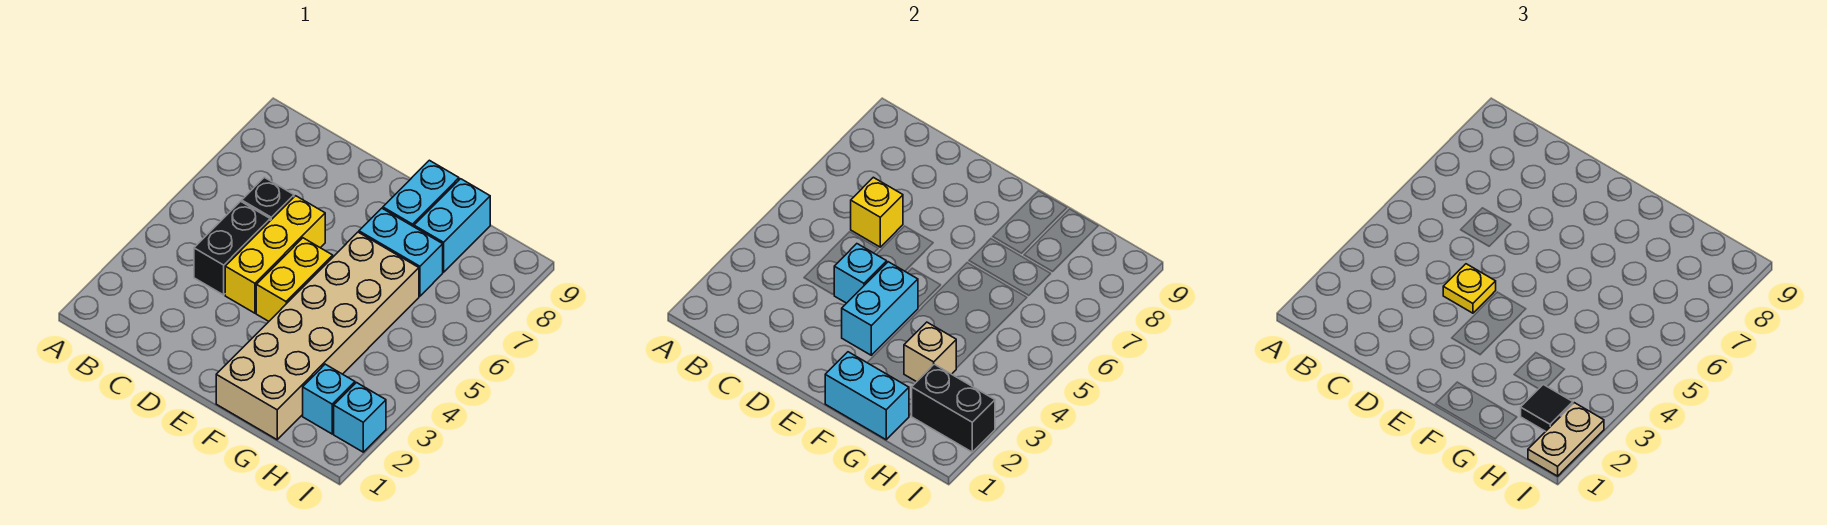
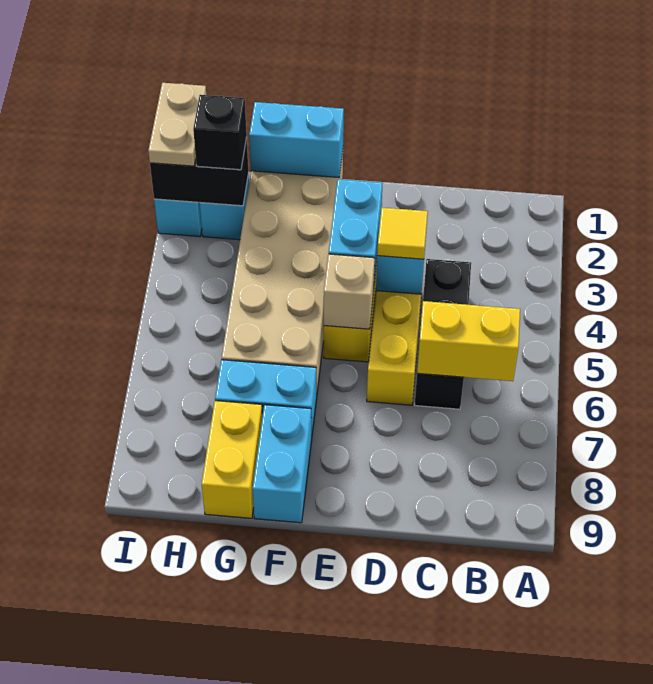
yellow 1x1 brick [851,177,903,247] -> yellow 1x2 brick [417,301,520,381]
yellow 1x1 plate [1443,264,1496,313] -> yellow 1x1 tile [377,208,428,259]
tan 1x1 brick [904,322,956,382] -> tan 1x1 brick moved to [324,254,375,329]
cyan 1x2 brick [414,179,490,272] -> yellow 1x2 brick [202,401,262,518]
black 1x1 tile [1521,385,1573,431] -> black 1x1 brick [193,95,247,170]

